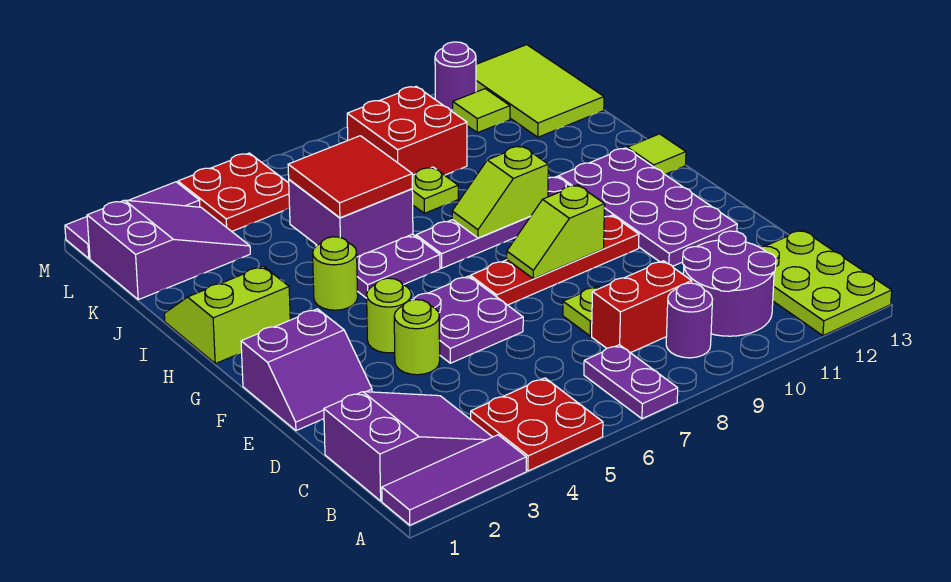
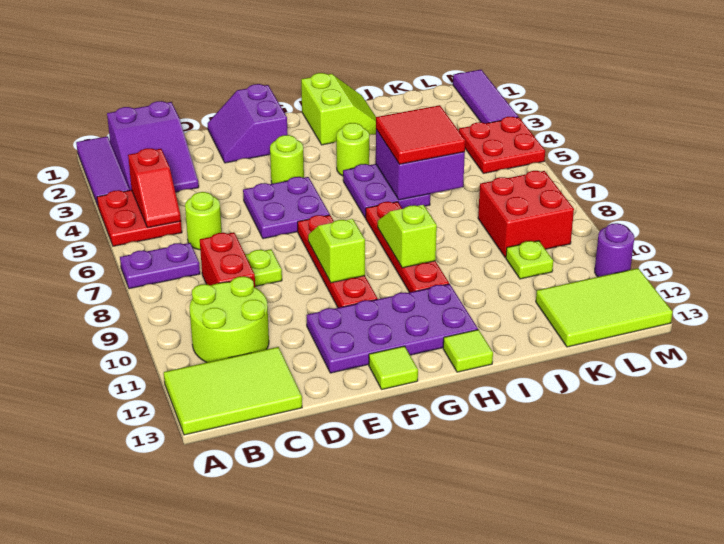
lime 2x3 plate [760,230,892,336] -> lime 2x3 tile [164,347,302,435]
none -> red 1x2 slope [128,148,181,228]
purple 1x1 round brick [666,283,713,358] -> none
purple 2x2 round brick [683,231,776,336] -> lime 2x2 round brick [190,276,269,363]
lime 1x1 round brick [394,300,440,375] -> lime 1x1 round brick moved to [185,192,222,250]
purple 1x4 plate [416,176,570,268] -> red 1x4 plate [366,202,449,292]
lime 1x1 plate [412,167,458,213] -> lime 1x1 plate moved to [506,241,553,279]
purple 2x3 slope [87,200,250,300] -> none
lime 1x1 tile [453,89,510,133] -> lime 1x1 tile moved to [369,346,418,389]

